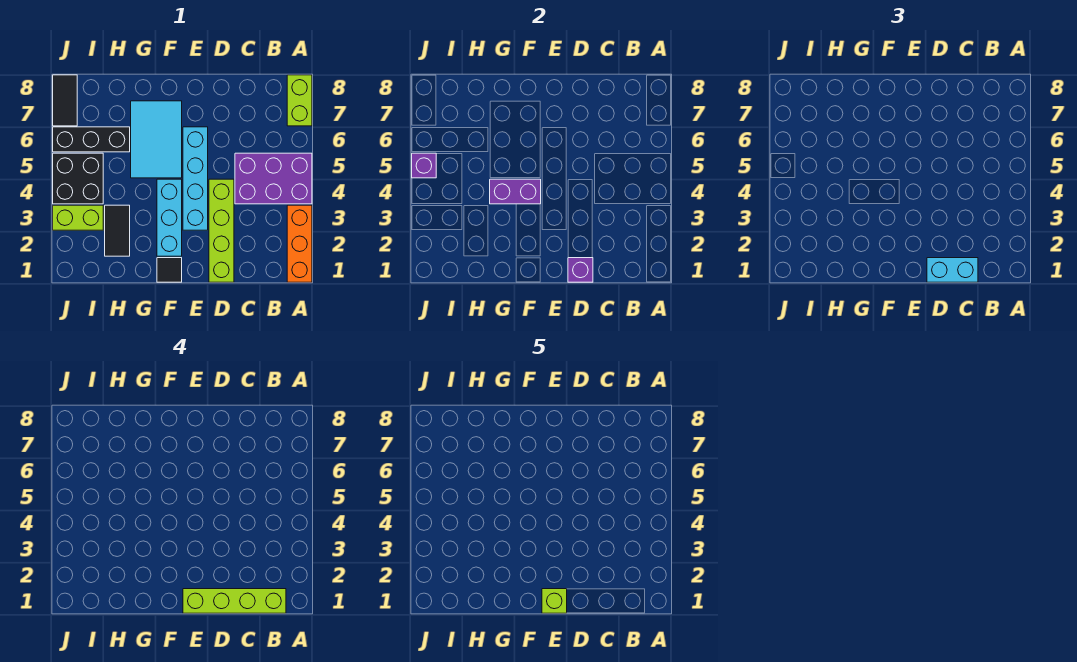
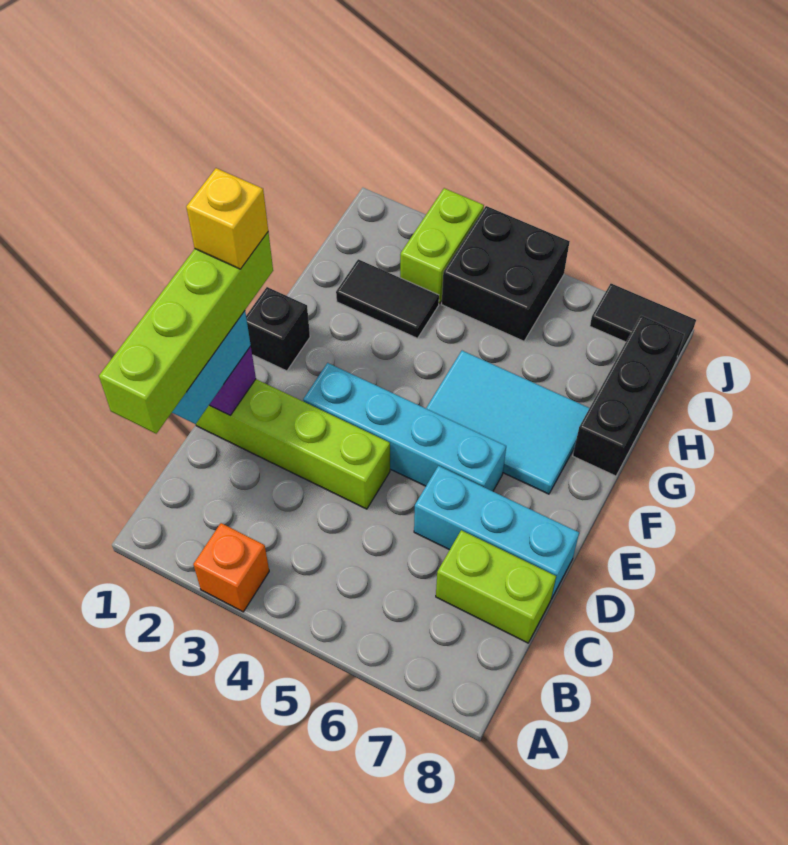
orange 1x3 brick [287,205,312,282] -> orange 1x1 brick [193,523,269,612]
purple 2x3 brick [235,153,312,204] -> none
lime 1x2 brick [287,75,312,126] -> lime 1x2 brick moved to [436,530,556,643]
lime 1x1 brick [542,589,567,613] -> yellow 1x1 brick [186,168,268,269]
black 1x1 tile [157,258,182,282] -> black 1x1 brick [246,287,310,371]
cyan 1x3 brick [157,179,182,256] -> cyan 1x3 brick moved to [414,466,579,599]
purple 1x2 brick [490,179,541,204] -> none
black 1x3 brick [53,127,130,152] -> black 1x3 brick moved to [573,316,684,476]
purple 1x1 brick [412,153,436,178] -> none

